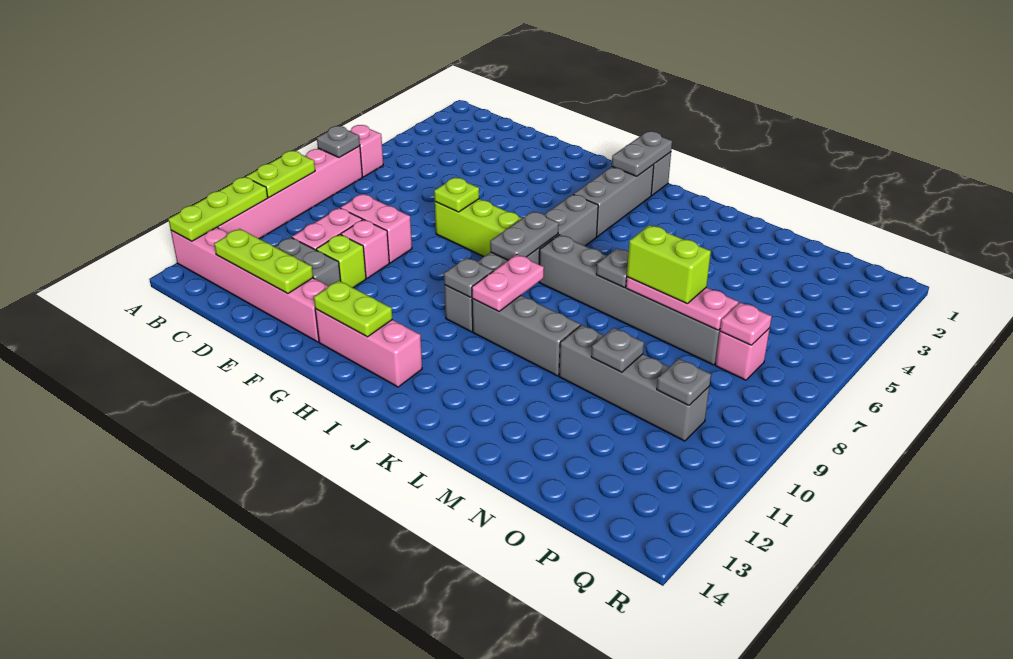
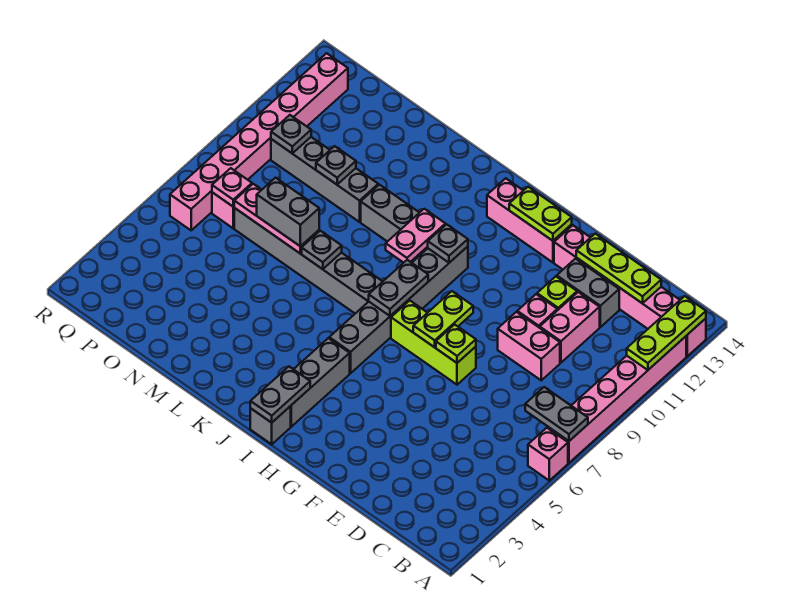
grey 1x1 plate [317,126,360,158] -> grey 1x2 plate [525,387,588,441]
lime 1x2 plate [246,151,315,197] -> lime 1x2 plate moved to [413,291,473,347]
lime 1x2 brick [627,225,711,304] -> grey 1x2 brick [257,178,319,246]
none -> pink 1x8 brick [170,53,348,230]

